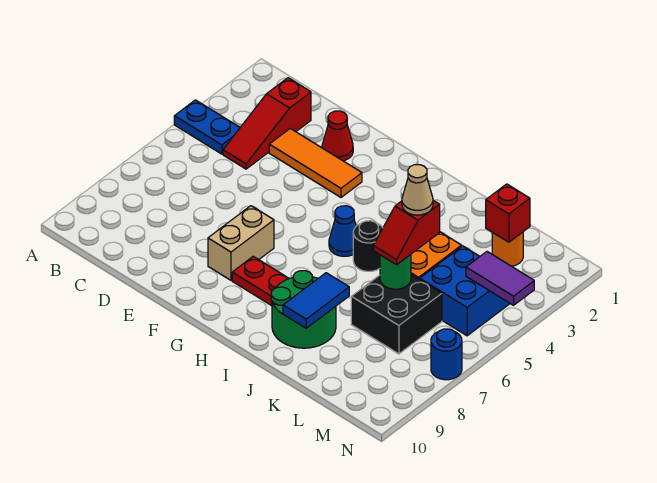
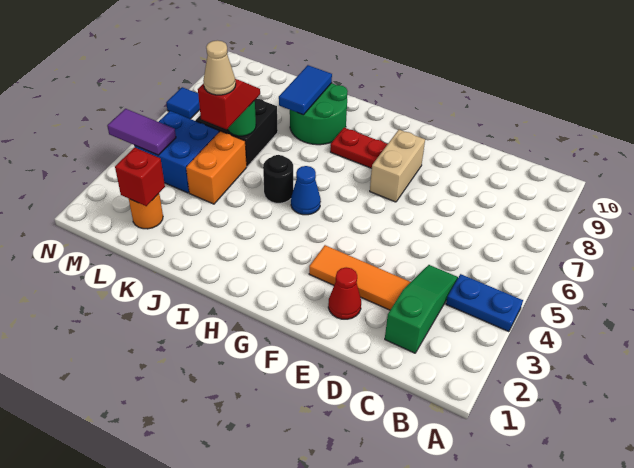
red 1x3 slope [223,78,311,169] -> green 1x3 slope [385,265,458,353]
blue 1x1 round brick [431,329,462,380] -> blue 1x1 tile [166,87,200,119]

